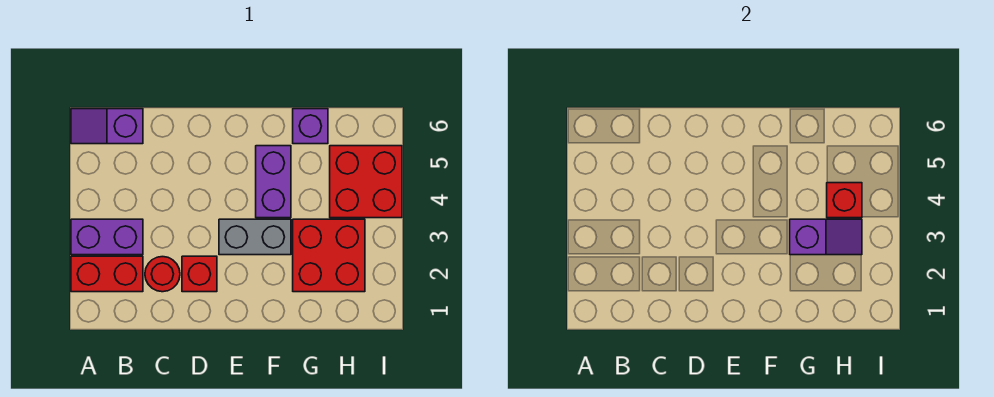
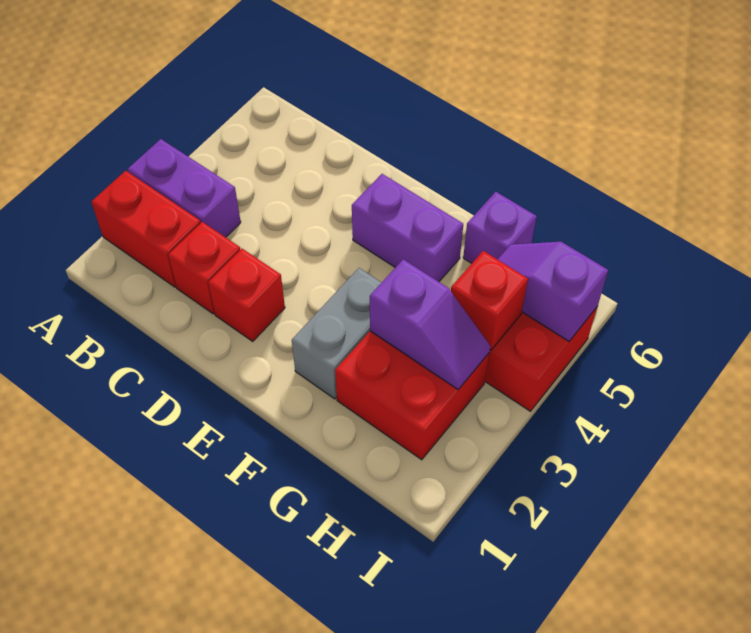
purple 1x2 slope [71,109,143,144] -> purple 1x2 slope moved to [498,242,608,341]
red 1x1 round brick [145,257,180,292] -> red 1x1 brick [168,222,240,314]
grey 1x2 brick [219,219,291,255] -> grey 1x2 brick turned to [292,268,382,399]
purple 1x2 brick [256,146,291,218] -> purple 1x2 brick turned to [352,174,463,282]

